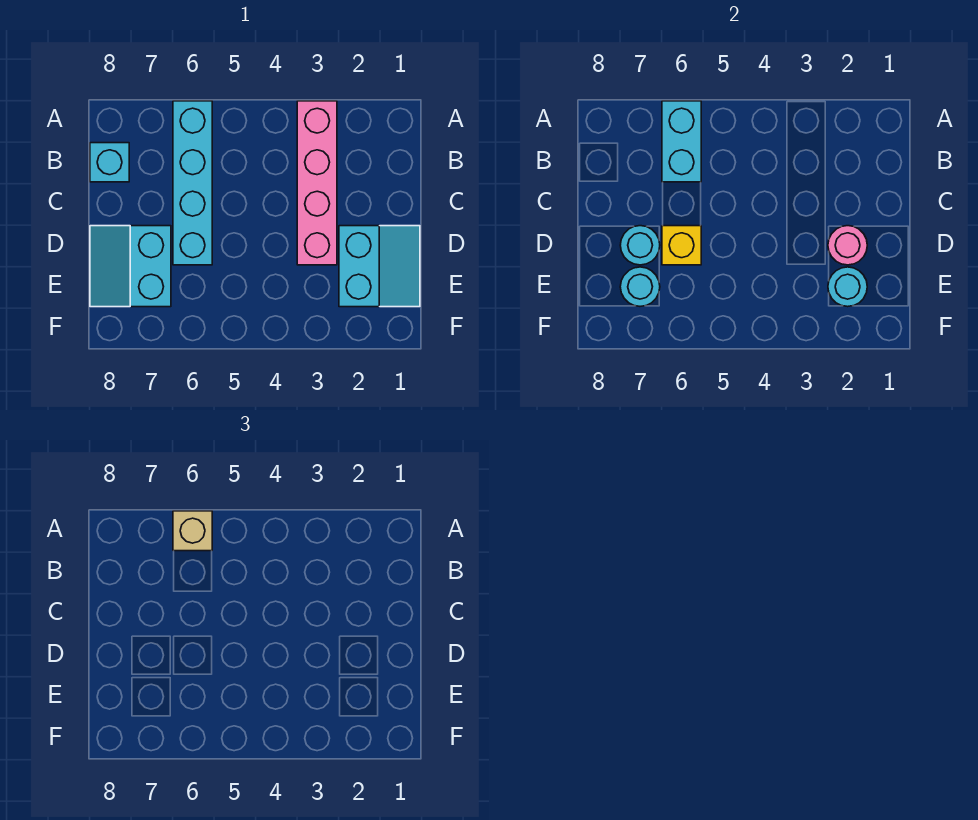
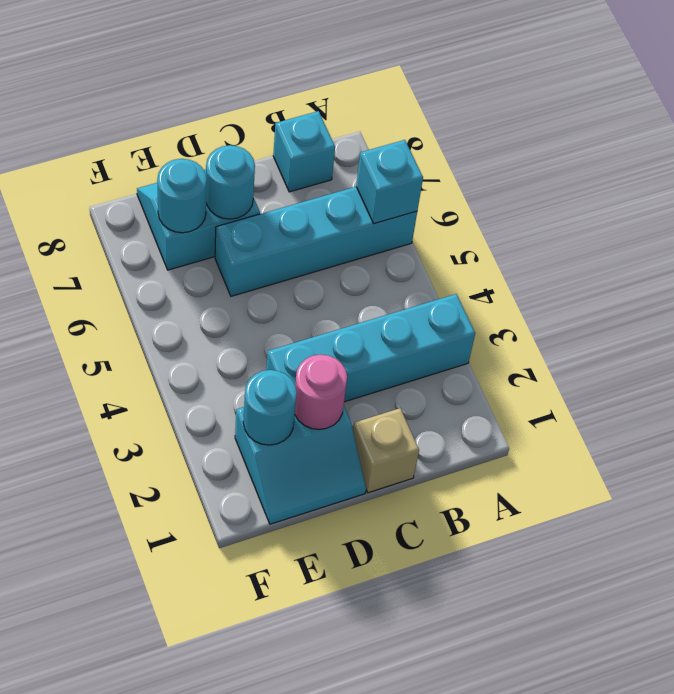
pink 1x4 brick [297,101,337,265] -> cyan 1x4 brick [267,294,475,402]
cyan 1x2 brick [662,101,701,182] -> cyan 1x1 brick [356,140,423,224]
tan 1x1 brick [173,511,212,551] -> tan 1x1 brick moved to [353,408,419,493]
yellow 1x1 brick [662,226,701,265] -> none

